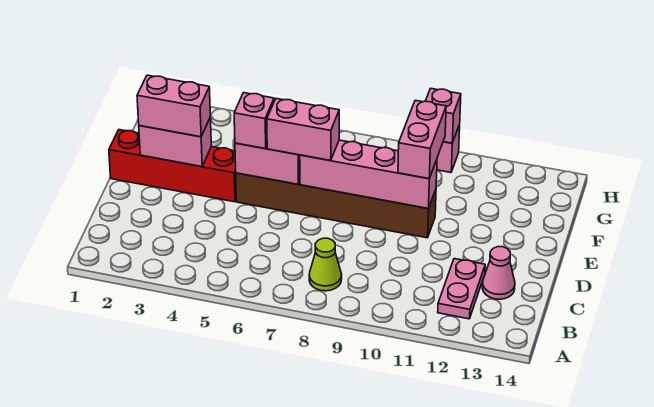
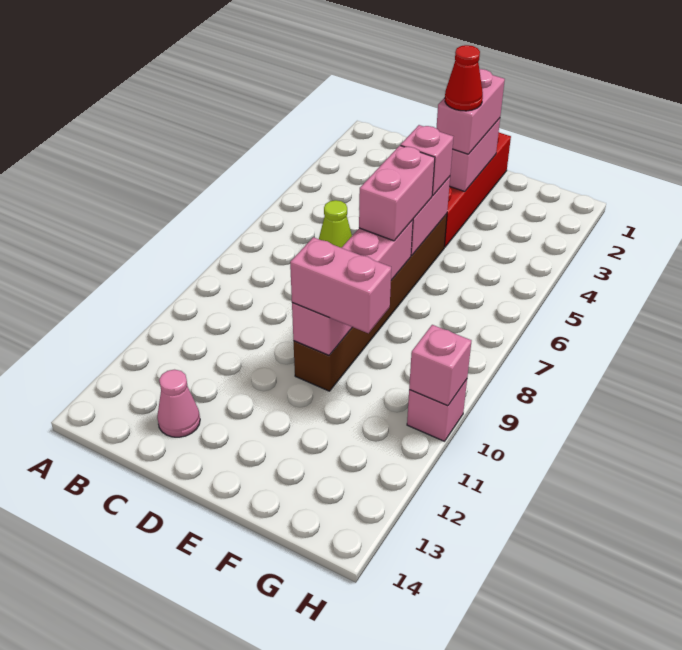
lime 1x1 cone [309,238,342,291] -> lime 1x1 cone moved to [319,200,352,248]
pink 1x2 plate [438,259,485,319] -> none
none -> red 1x1 cone [445,45,483,111]

